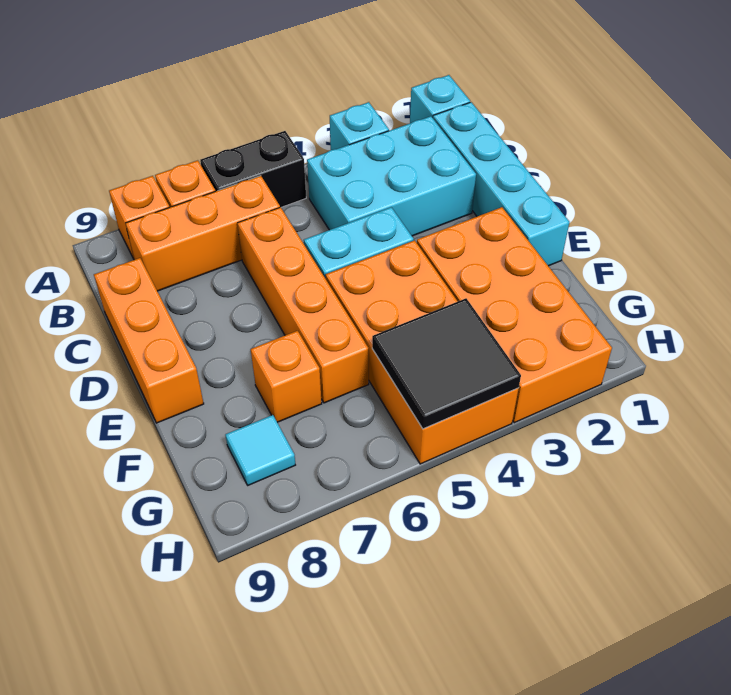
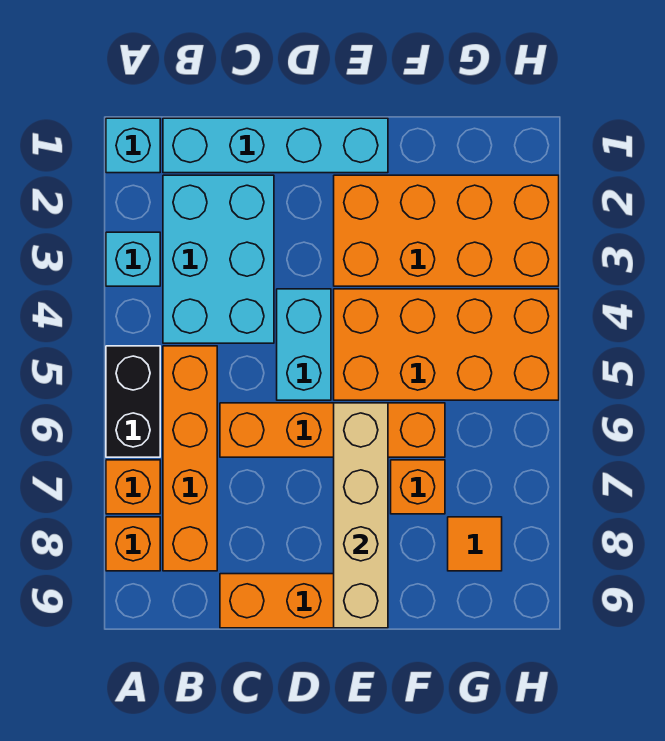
orange 1x3 brick [126,176,280,291] -> orange 1x4 brick [163,346,217,571]
none -> tan 1x4 brick [334,403,388,628]
black 2x2 tile [372,298,521,429] -> none
cyan 1x1 tile [225,415,295,485] -> orange 1x1 tile [448,517,502,571]

